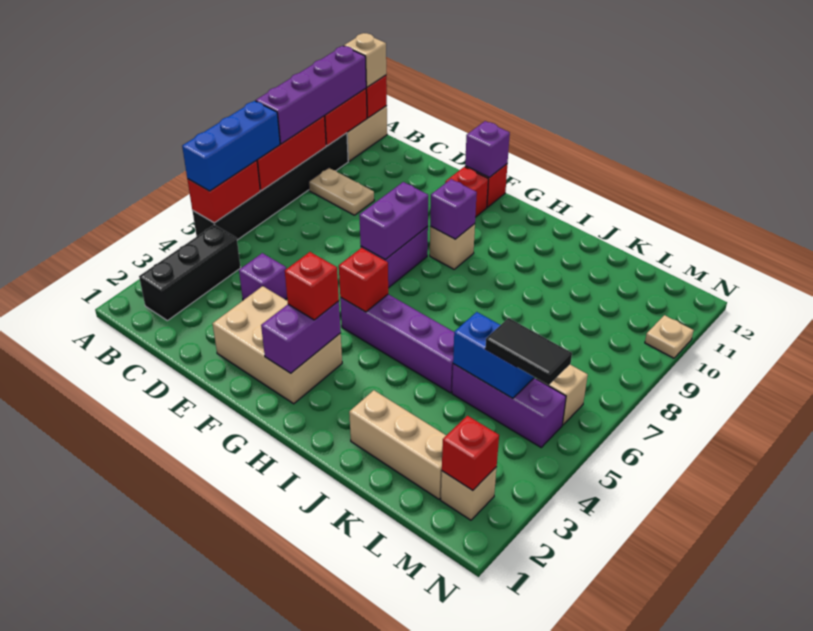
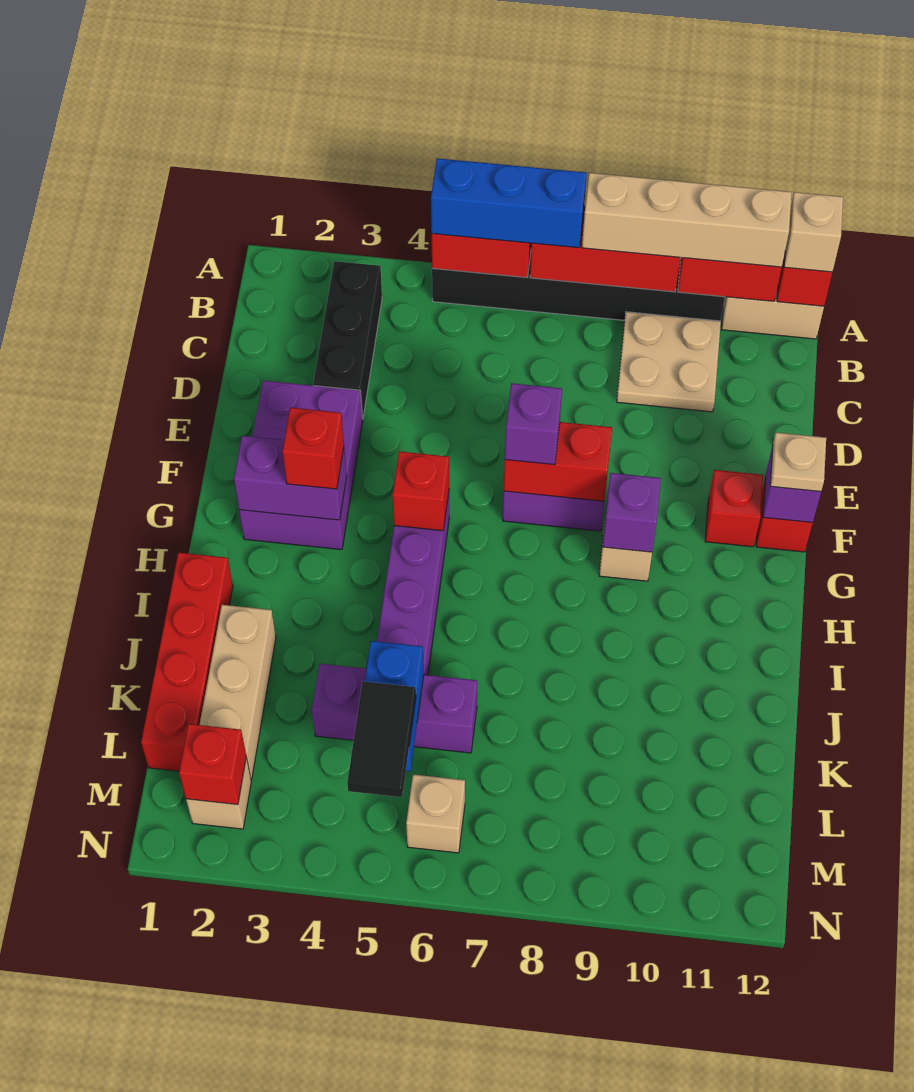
purple 1x4 brick [256,46,366,144] -> tan 1x4 brick [582,173,792,267]
black 1x3 brick [139,225,241,321] -> black 1x3 brick turned to [313,261,382,419]
tan 1x2 plate [309,168,374,215] -> tan 2x2 plate [617,312,721,412]
purple 1x1 brick [239,253,287,300] -> purple 1x1 brick moved to [505,383,562,465]
tan 2x3 brick [213,286,342,404] -> purple 2x3 brick [239,381,363,550]
purple 1x2 brick [360,182,428,260] -> red 1x2 brick [504,422,612,501]
none -> red 1x4 brick [141,553,233,771]
purple 1x3 brick [452,364,566,447] -> purple 1x3 brick turned to [312,664,477,753]
tan 1x1 plate [645,315,694,358] -> tan 1x1 plate moved to [770,432,826,492]

